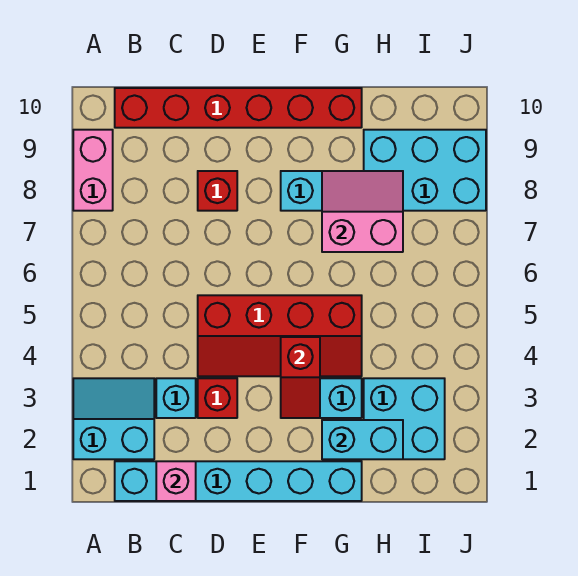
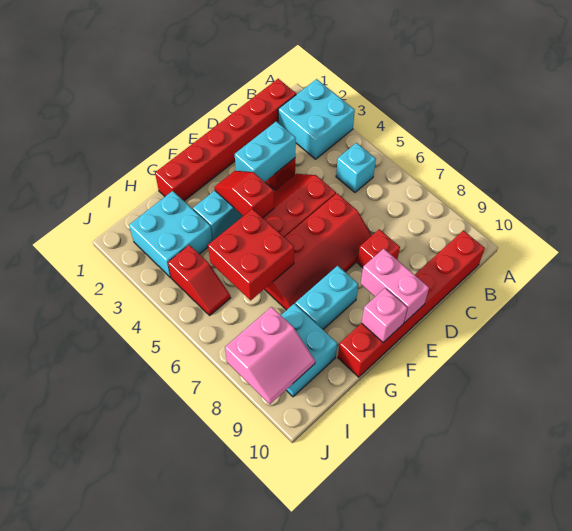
cyan 2x2 slope [73,378,154,459] -> cyan 2x2 brick [278,79,355,159]
pink 1x2 brick [73,130,113,211] -> pink 1x2 brick moved to [361,249,429,323]
cyan 1x6 brick [115,461,362,501] -> red 1x6 brick [155,79,296,201]
pink 1x1 brick [156,461,196,501] -> pink 1x1 brick moved to [362,288,407,342]
cyan 1x1 brick [156,378,196,418] -> cyan 1x1 brick moved to [336,143,376,192]
none -> red 2x4 slope [264,193,372,310]
cyan 1x2 brick [322,420,403,459] -> cyan 1x2 brick moved to [235,121,296,182]
none -> red 2x2 brick [208,209,294,300]
pink 2x2 slope [322,171,403,252] -> pink 2x2 slope moved to [225,307,315,404]
cyan 2x3 brick [364,130,486,211] -> cyan 2x2 brick [281,304,337,397]
none -> red 1x2 slope [168,245,231,315]

